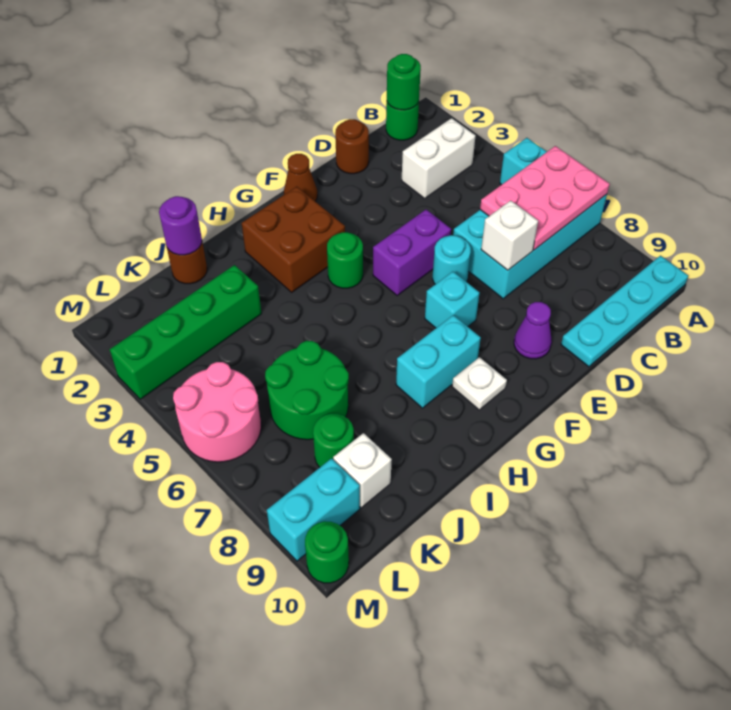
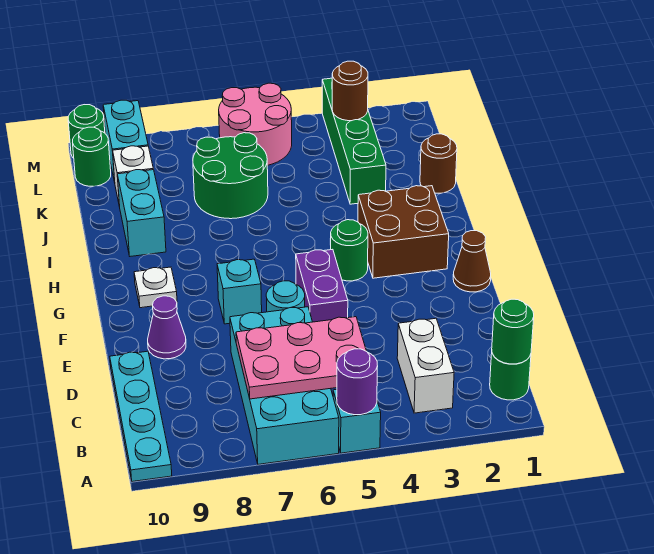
pink 2x3 plate [480,146,610,250] -> pink 2x3 plate turned to [236,317,366,399]
brown 1x1 round brick [335,119,369,174] -> brown 1x1 round brick moved to [332,61,368,121]
white 1x1 brick [481,200,538,270] -> none
cyan 1x2 brick [396,315,481,408] -> cyan 1x2 brick moved to [117,170,166,256]
purple 1x1 round brick [159,196,202,255] -> purple 1x1 round brick moved to [337,349,378,415]
green 1x1 round brick [313,414,354,467] -> green 1x1 round brick moved to [73,127,111,186]

